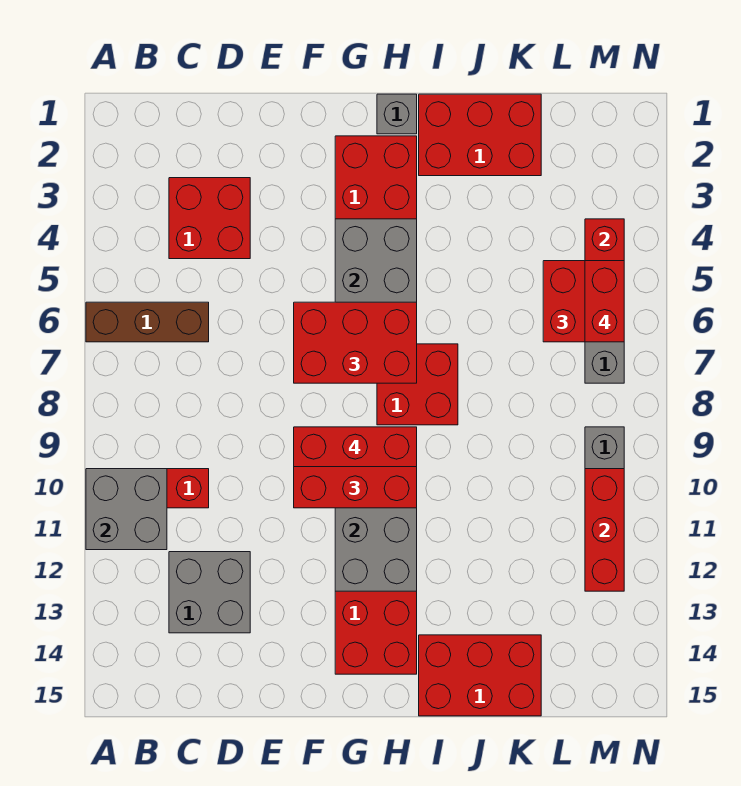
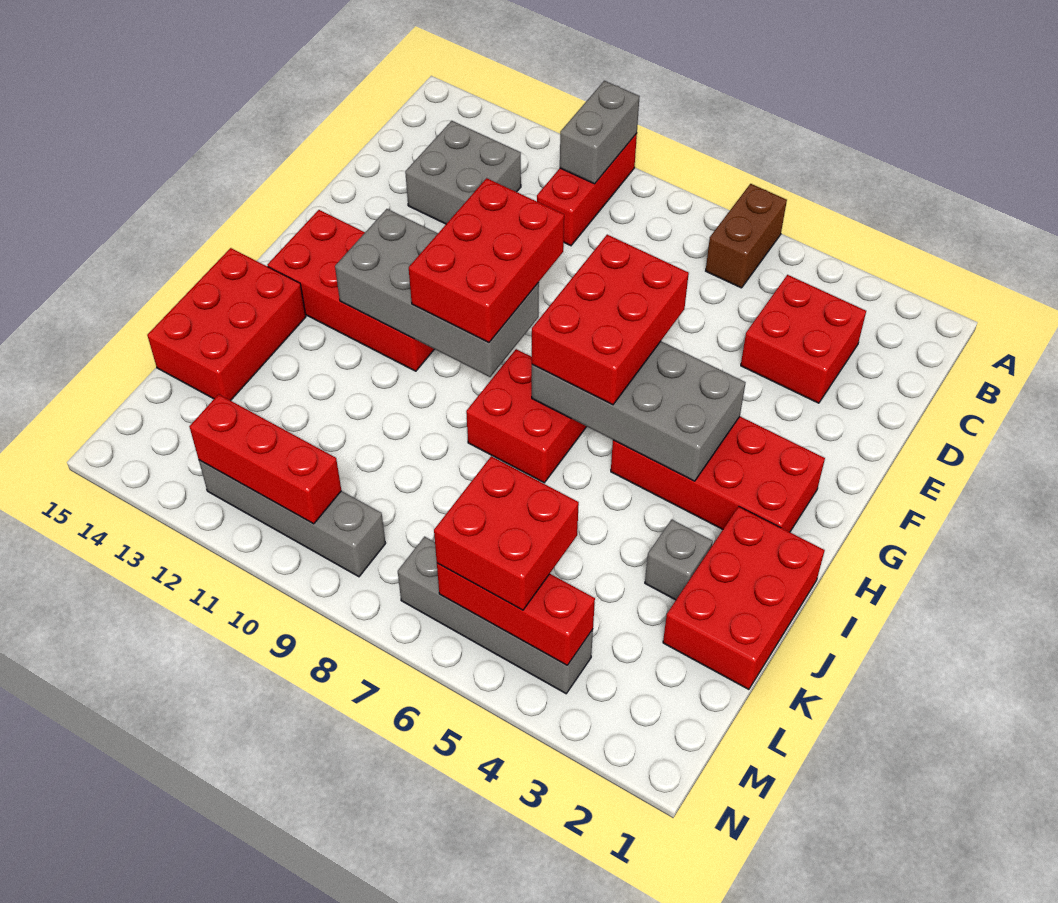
brown 1x3 brick [86,302,209,342] -> brown 1x2 brick [706,184,787,288]
grey 2x2 brick [86,469,167,550] -> grey 1x2 brick [560,81,640,184]
red 1x3 brick [294,427,417,467] -> none
grey 1x1 brick [377,94,417,134] -> grey 1x1 brick moved to [645,519,713,600]
red 1x2 brick [585,261,624,342] -> none

